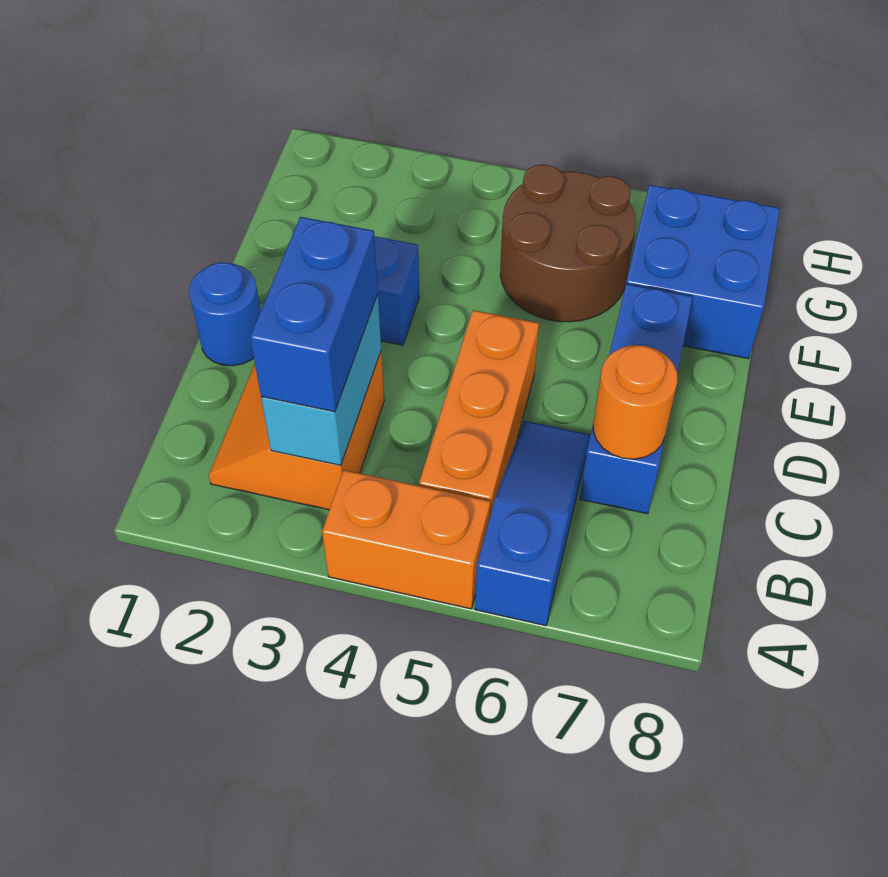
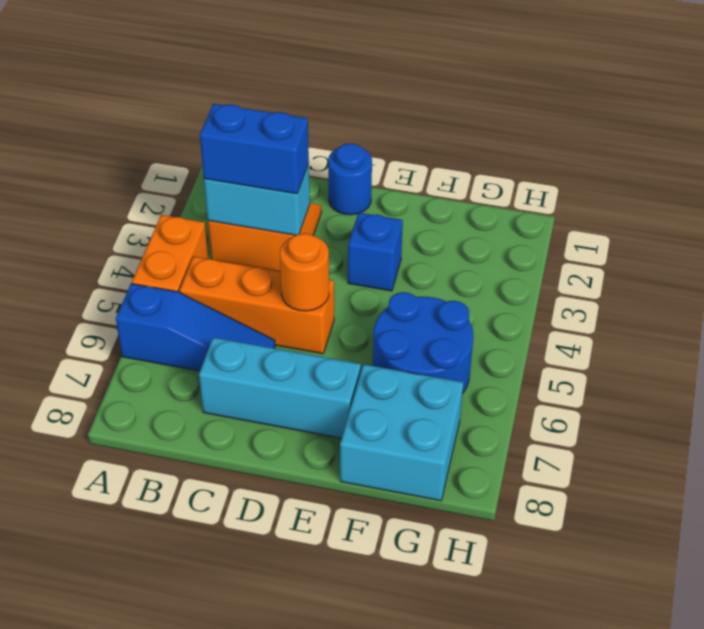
blue 1x3 brick [580,284,692,514] -> cyan 1x3 brick [199,338,361,438]
orange 1x1 round brick [593,345,677,459] -> orange 1x1 round brick moved to [280,233,329,311]
brown 2x2 round brick [500,164,636,322] -> blue 2x2 round brick [373,292,474,394]
blue 2x2 brick [626,185,780,359] -> cyan 2x2 brick [340,364,463,501]

